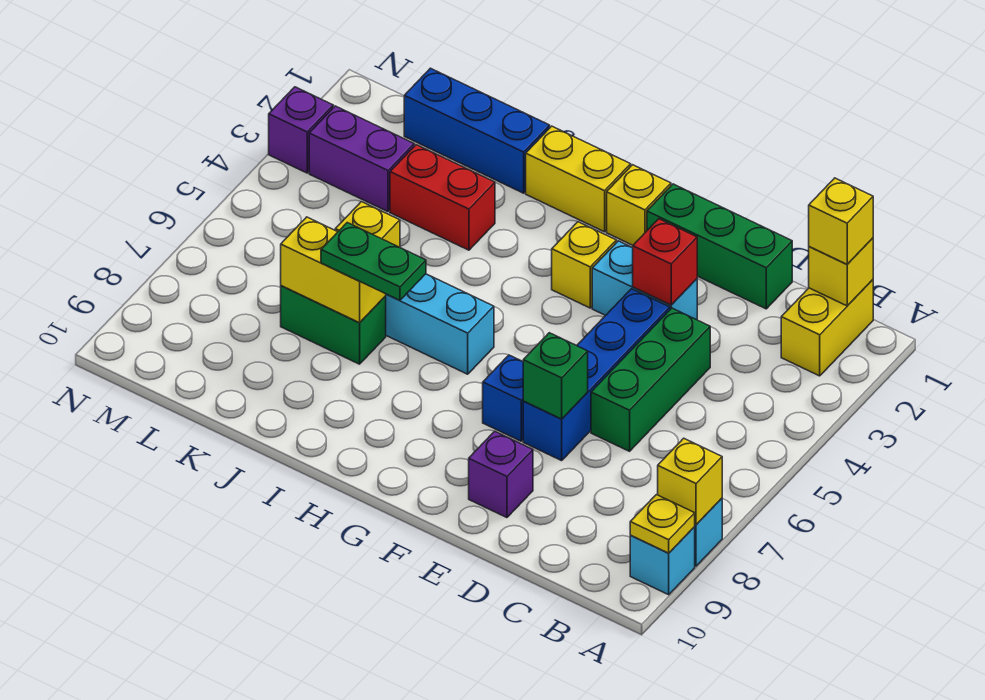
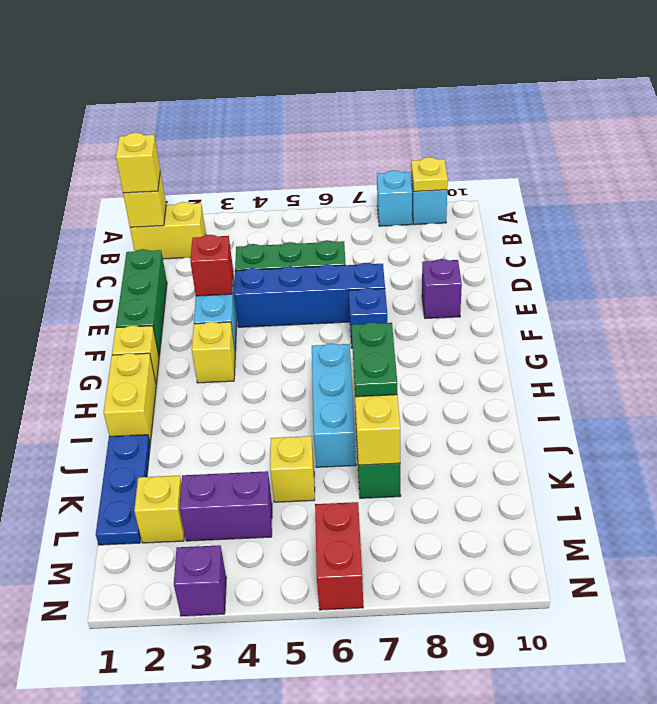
yellow 1x1 brick [658,438,722,525] -> yellow 1x1 brick moved to [134,475,185,543]
green 1x1 brick [523,333,588,419] -> none
blue 1x3 brick [404,68,550,193] -> blue 1x3 plate [96,435,150,545]
red 1x2 brick [390,145,495,250] -> red 1x2 brick moved to [315,502,363,610]
purple 1x2 brick [309,106,414,212] -> purple 1x2 brick turned to [179,471,272,541]

